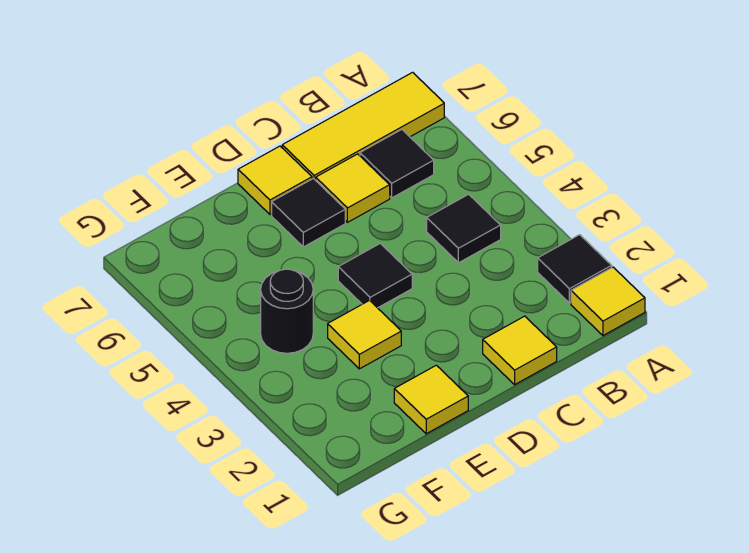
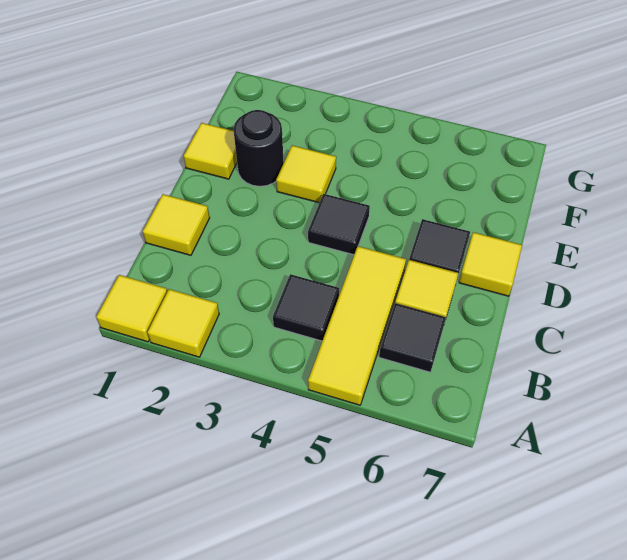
black 1x1 tile [538,235,612,303] -> yellow 1x1 tile [148,289,219,357]
yellow 1x3 tile [282,72,444,180] -> yellow 1x3 tile moved to [308,246,406,405]
black 1x1 round brick [261,269,313,353] -> black 1x1 round brick moved to [233,110,284,186]

